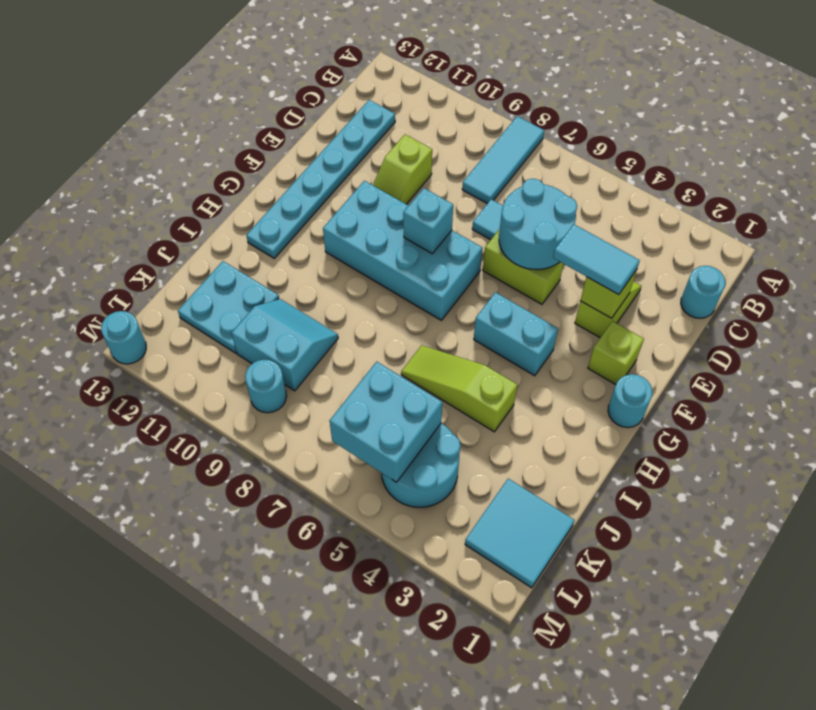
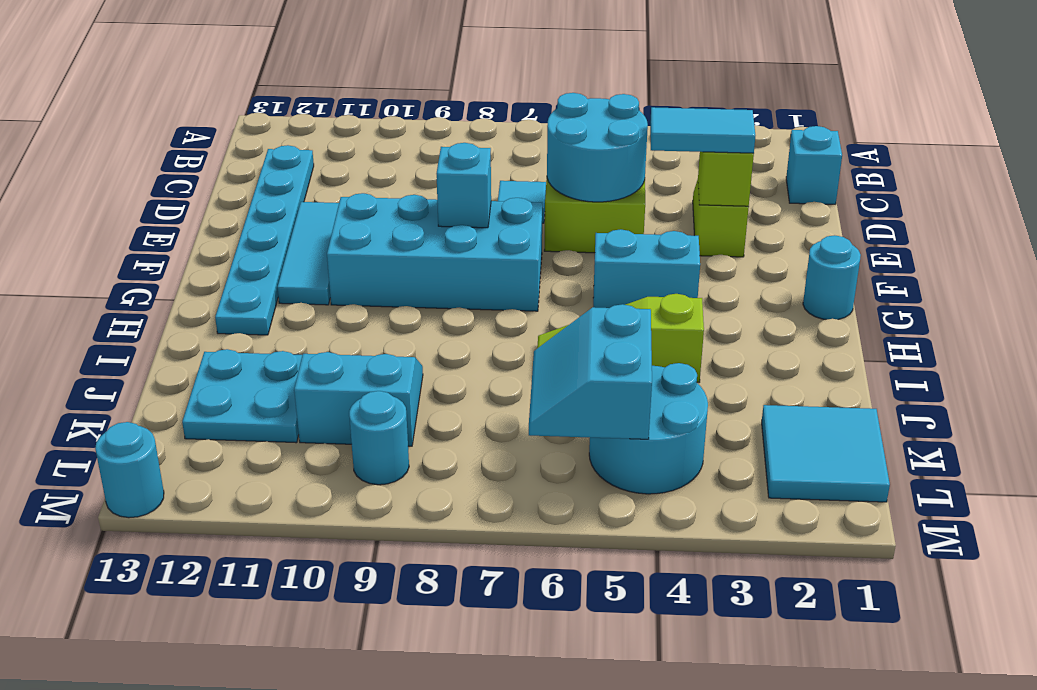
cyan 1x3 tile [462,116,544,204] -> cyan 1x3 tile moved to [277,202,339,305]
cyan 1x1 round brick [681,266,725,318] -> cyan 1x1 brick [786,126,842,204]
lime 1x2 slope [373,135,432,204] -> none
lime 1x1 brick [588,321,644,384] -> none
cyan 2x2 brick [329,362,442,482] -> cyan 2x2 slope [529,304,652,439]

